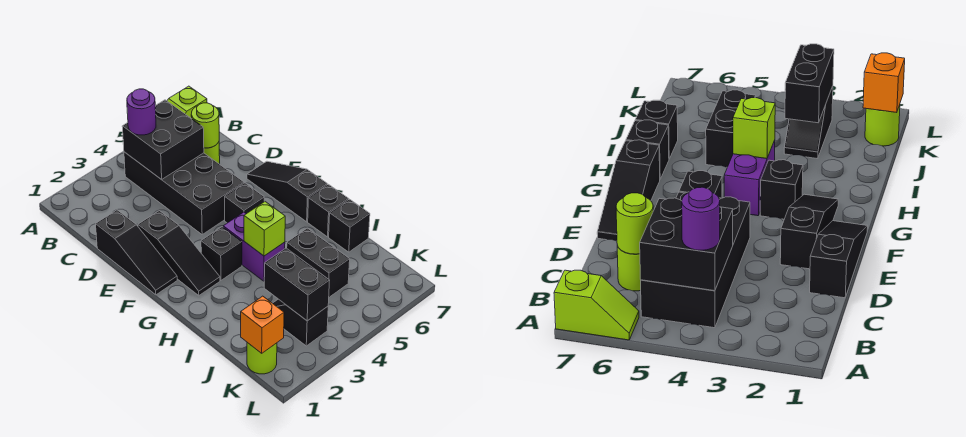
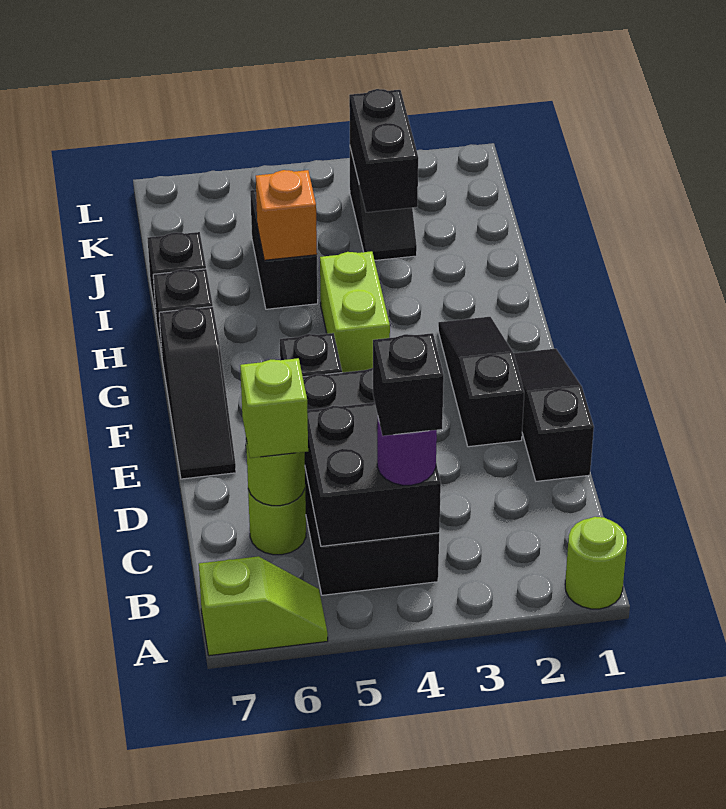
black 1x1 brick [201,227,242,280] -> black 1x1 brick moved to [373,333,444,436]
purple 1x2 brick [223,212,285,281] -> lime 1x2 brick [320,251,390,373]
lime 1x1 brick [244,202,285,256] -> lime 1x1 brick moved to [240,358,308,458]
lime 1x1 round brick [247,342,277,374] -> lime 1x1 round brick moved to [565,517,627,609]
orange 1x1 brick [241,296,284,353] -> orange 1x1 brick moved to [256,170,317,260]

